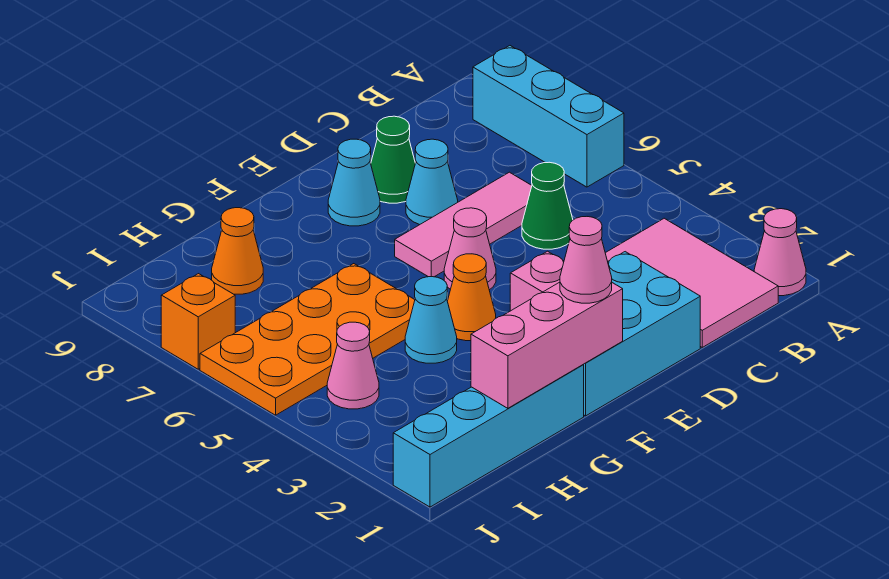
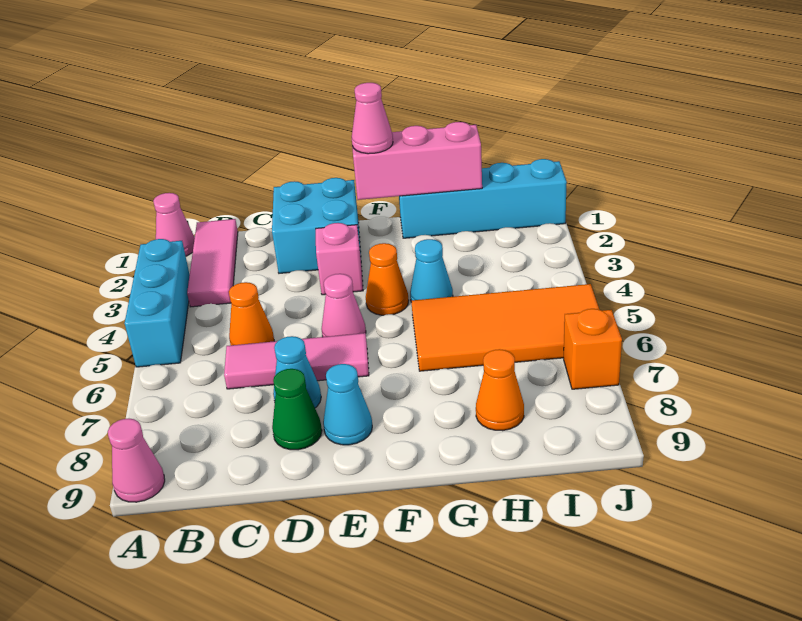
cyan 1x3 brick [473,46,624,187] -> cyan 1x3 brick moved to [125,239,190,367]
pink 2x3 tile [605,218,778,347] -> pink 1x3 tile [187,219,238,307]
green 1x1 cone [522,162,573,249] -> orange 1x1 cone [229,282,274,345]
cyan 2x3 brick [584,252,700,416] -> cyan 2x2 brick [272,178,361,273]
orange 2x4 plate [200,264,415,415] -> orange 2x4 tile [411,284,599,371]
pink 1x1 cone [327,322,379,409] -> pink 1x1 cone moved to [108,419,165,502]

